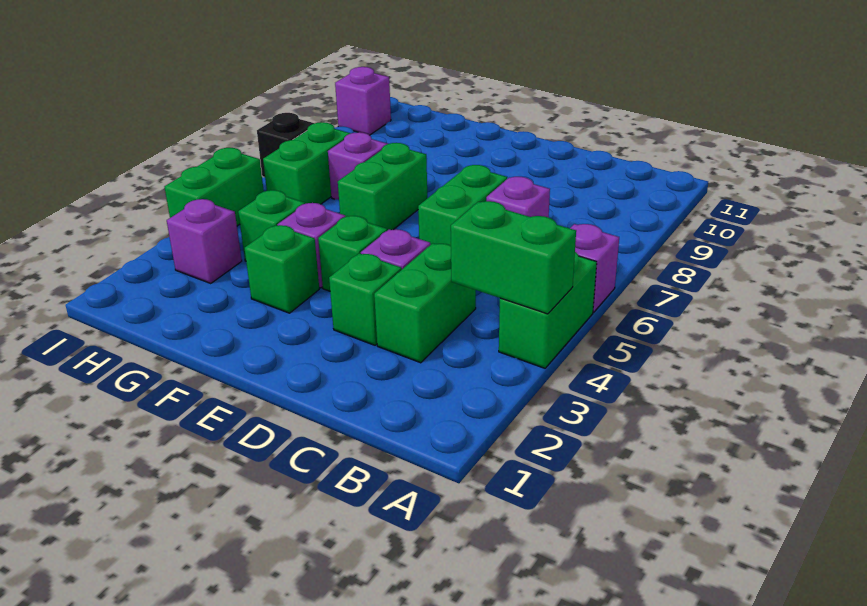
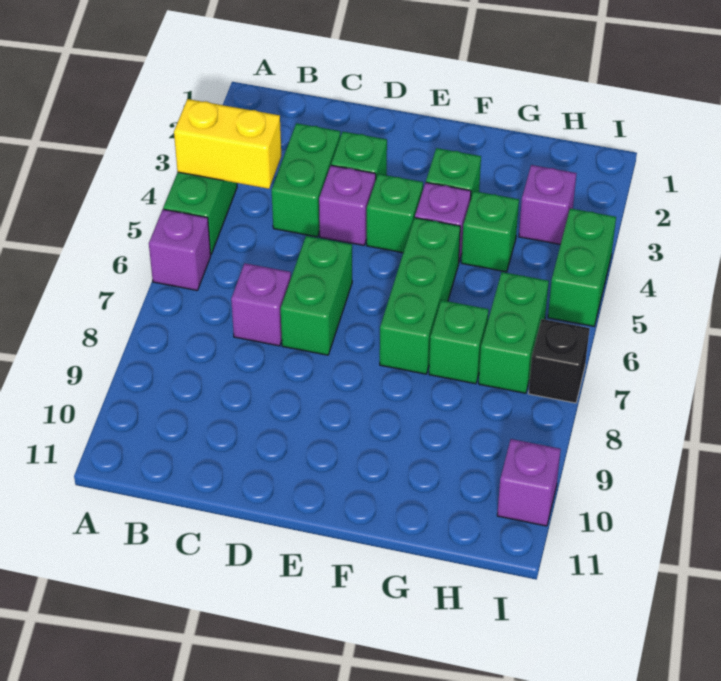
green 1x2 brick [451,201,576,314] -> yellow 1x2 brick [174,99,281,189]
green 1x2 brick [338,143,427,231] -> green 1x3 brick [380,218,460,374]
purple 1x1 brick [328,132,388,200] -> green 1x1 brick [429,300,489,384]

